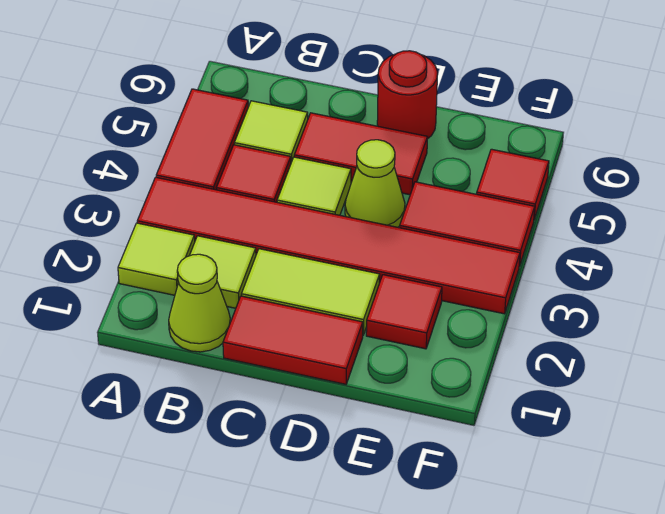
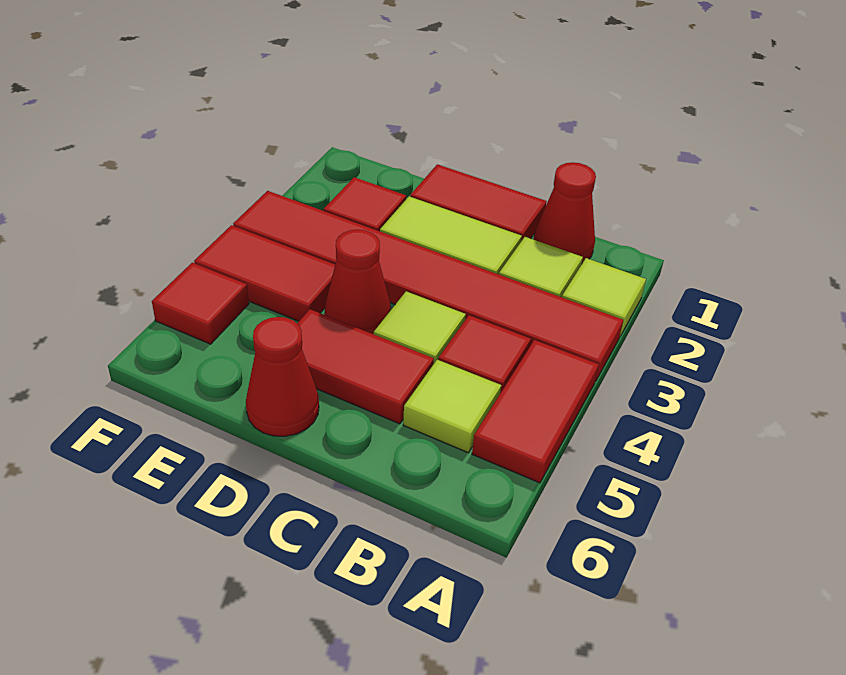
lime 1x1 cone [169,254,230,352] -> red 1x1 cone [533,162,596,263]
lime 1x1 cone [345,140,405,227] -> red 1x1 cone [325,230,391,334]
red 1x1 round brick [377,51,438,139] -> red 1x1 cone [246,317,319,436]

